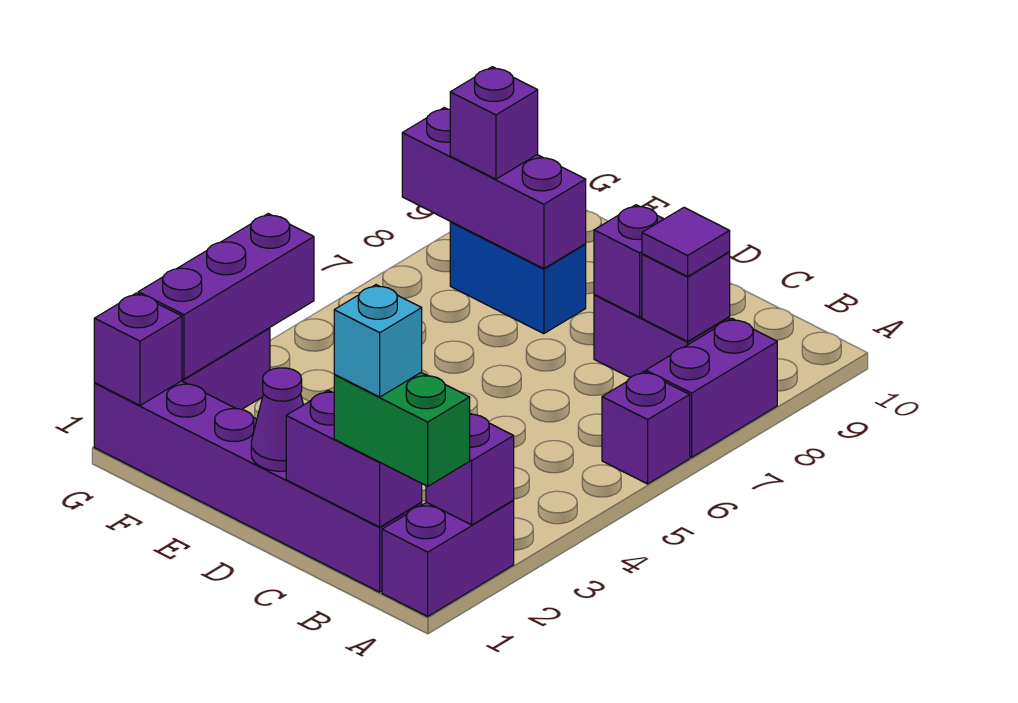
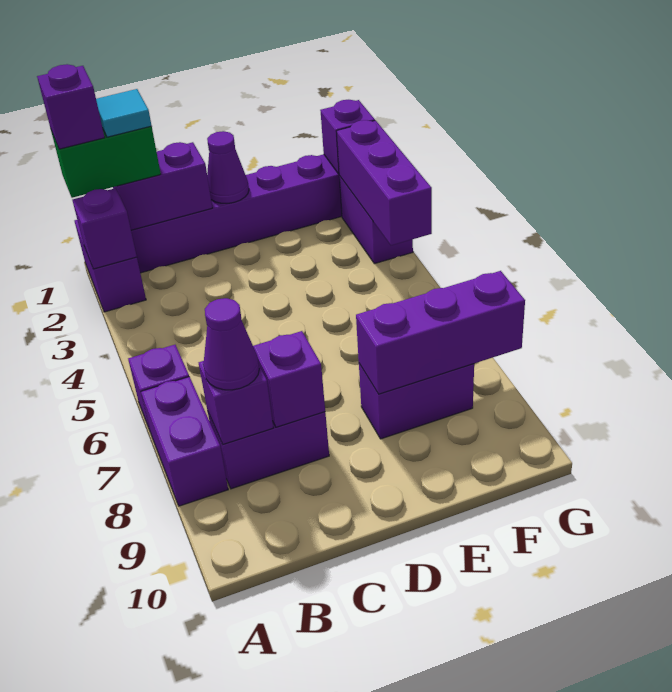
cyan 1x1 brick [334,285,422,397] -> cyan 1x1 tile [96,89,152,137]
purple 1x1 tile [642,208,730,276] -> purple 1x1 cone [203,298,259,390]
blue 1x2 brick [450,222,586,334] -> purple 1x2 brick [359,364,474,439]
purple 1x1 brick [450,67,538,179] -> purple 1x1 brick moved to [37,64,105,149]

